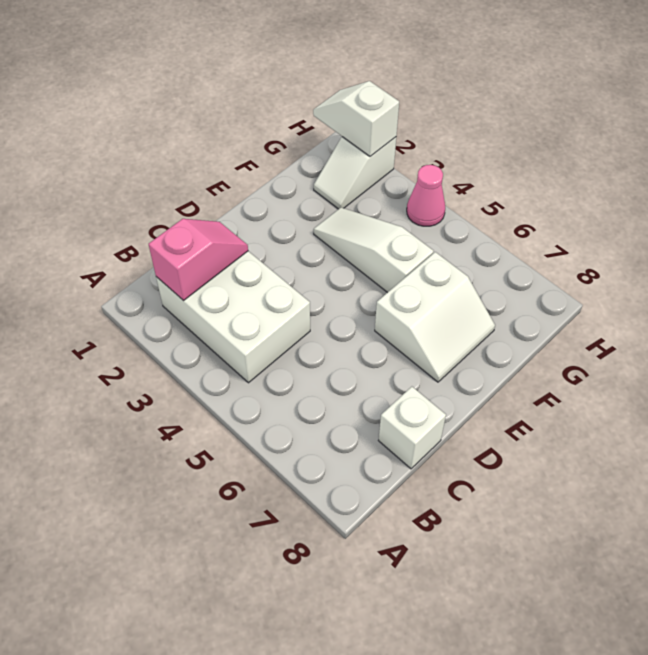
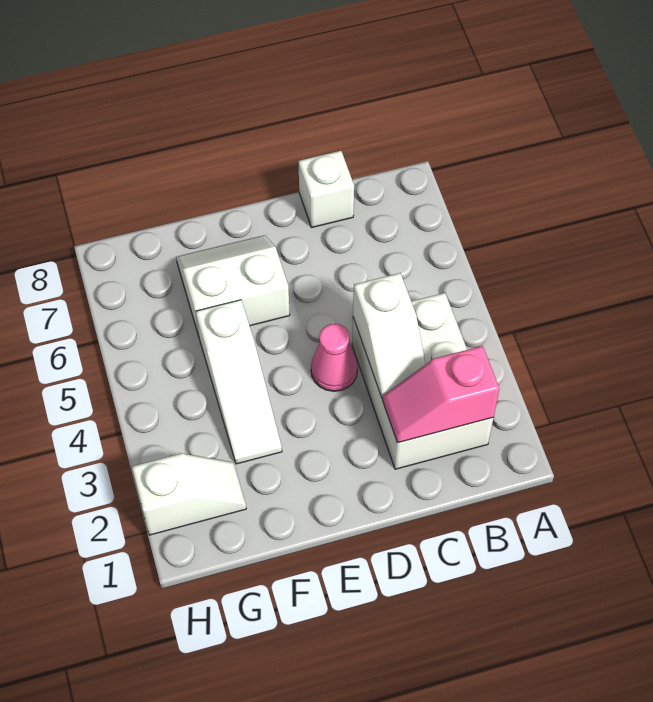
white 1x2 slope [313,81,399,156] -> white 1x2 slope moved to [353,273,426,398]
pink 1x1 cone [407,165,445,226] -> pink 1x1 cone moved to [311,324,358,391]

